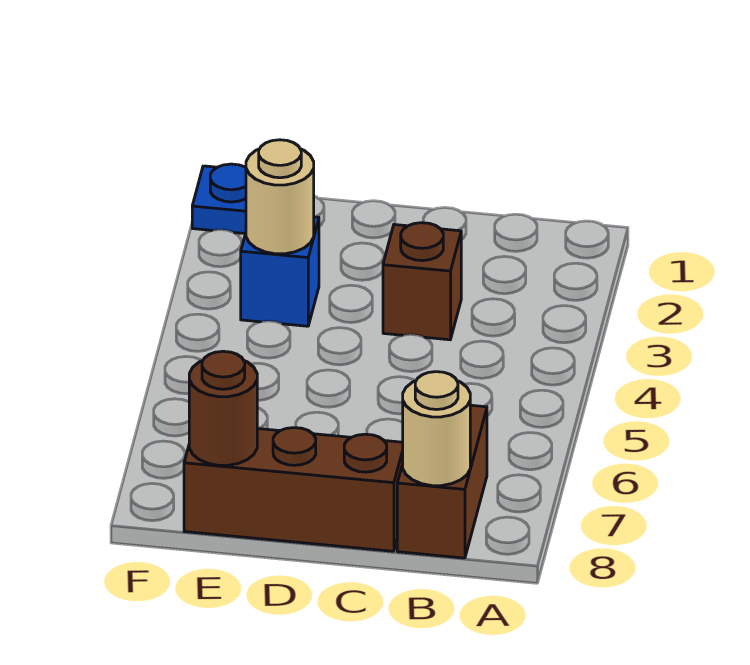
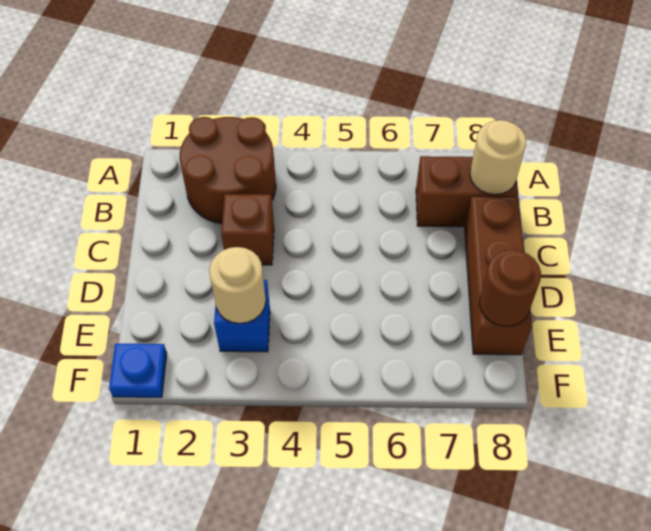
none -> brown 2x2 round brick [180,117,276,224]

